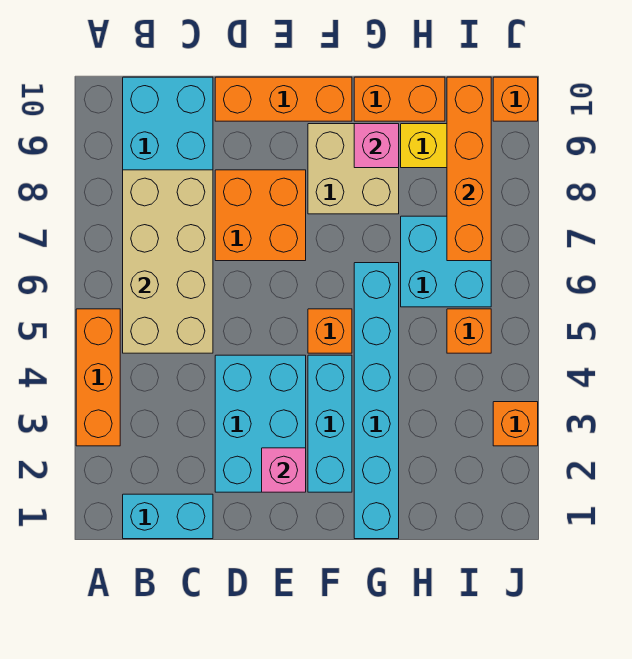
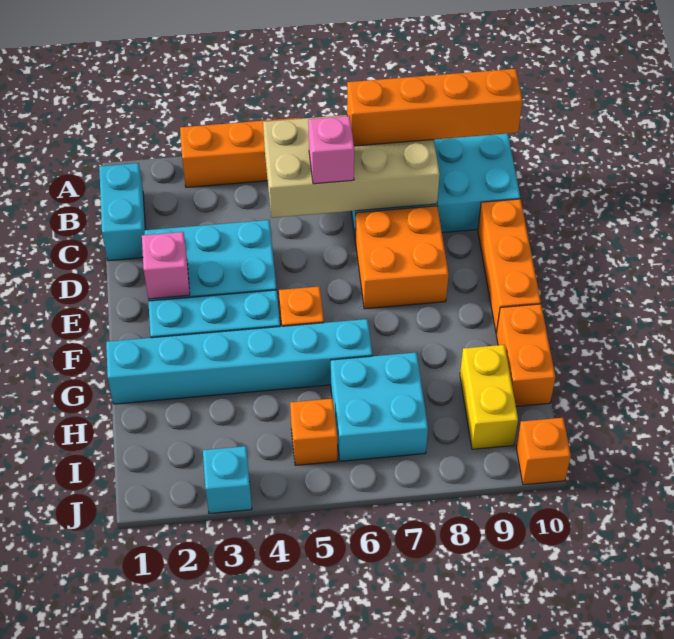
tan 2x2 brick [308,124,399,214] -> none
pink 1x1 brick [354,124,399,168] -> pink 1x1 brick moved to [308,116,354,184]
orange 1x4 brick [447,77,491,261] -> orange 1x4 brick moved to [347,69,523,146]
orange 1x1 brick [493,402,538,446] -> cyan 1x1 brick [203,446,252,514]

